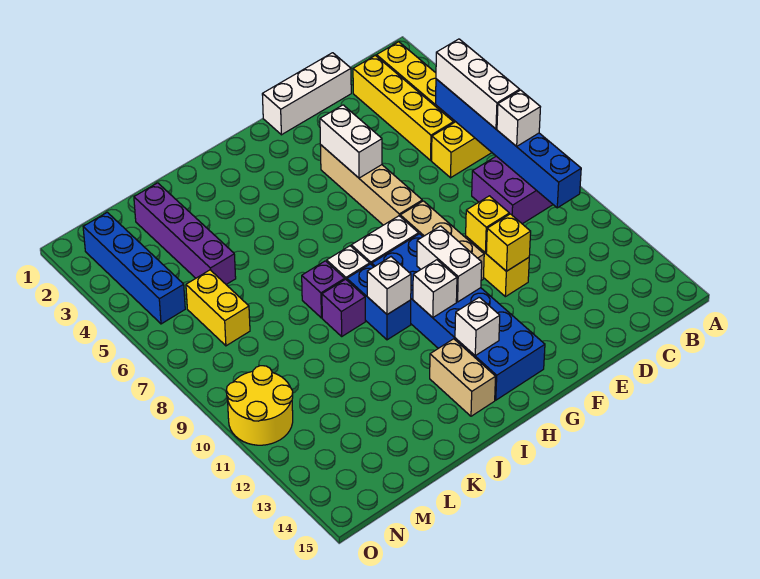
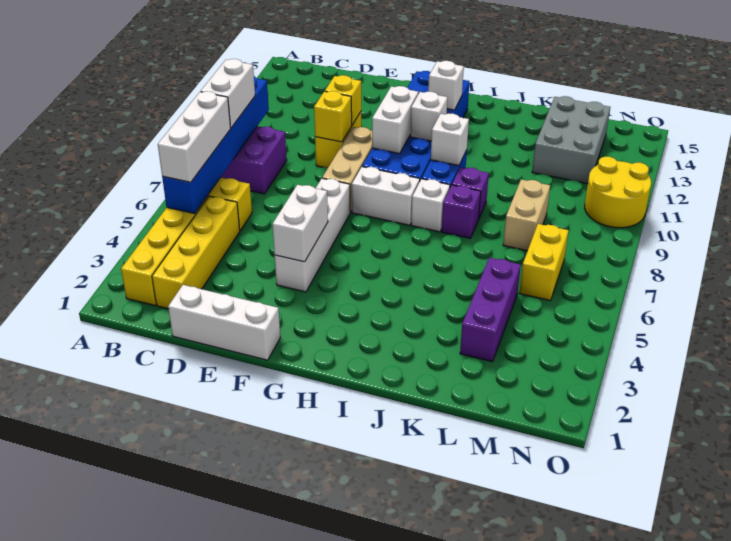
white 1x1 brick [497,90,540,146] -> white 1x2 brick [201,59,255,128]
tan 1x4 brick [320,145,422,225] -> white 1x4 brick [275,178,350,292]
tan 1x2 brick [430,339,496,416] -> tan 1x2 brick moved to [503,179,550,251]
purple 1x4 brick [134,183,236,284] -> purple 1x3 brick [460,258,521,362]
none -> grey 2x3 brick [532,96,610,184]
blue 1x4 brick [83,212,185,324] -> none

